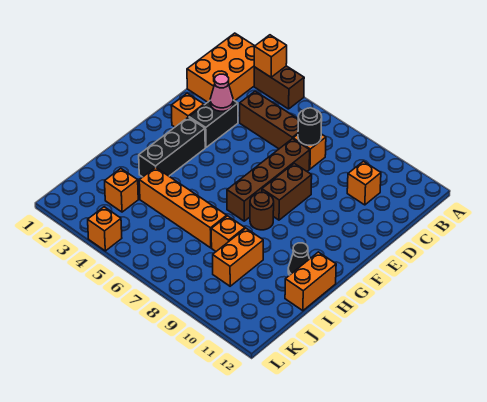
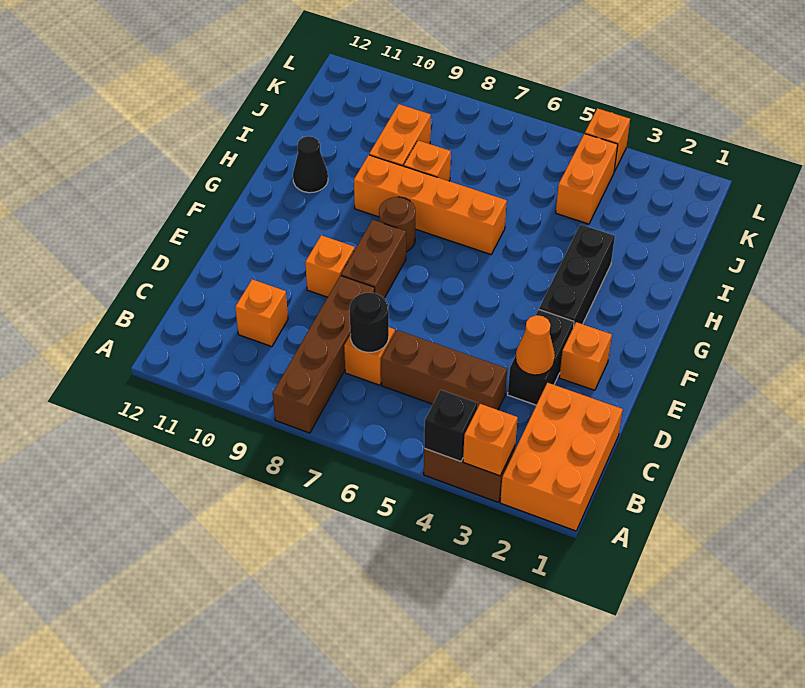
none -> black 1x1 brick [424,390,478,462]
pink 1x1 cone [210,74,233,111] -> orange 1x1 cone [516,315,555,375]
brown 1x4 brick [227,139,310,221] -> brown 1x4 brick moved to [273,276,375,433]
orange 1x2 brick [285,252,336,311] -> orange 1x2 brick moved to [556,134,618,224]
orange 1x4 brick [139,167,227,248] -> orange 1x4 brick moved to [354,155,507,254]
orange 1x1 brick [105,169,138,212] -> orange 1x1 brick moved to [305,235,355,297]

